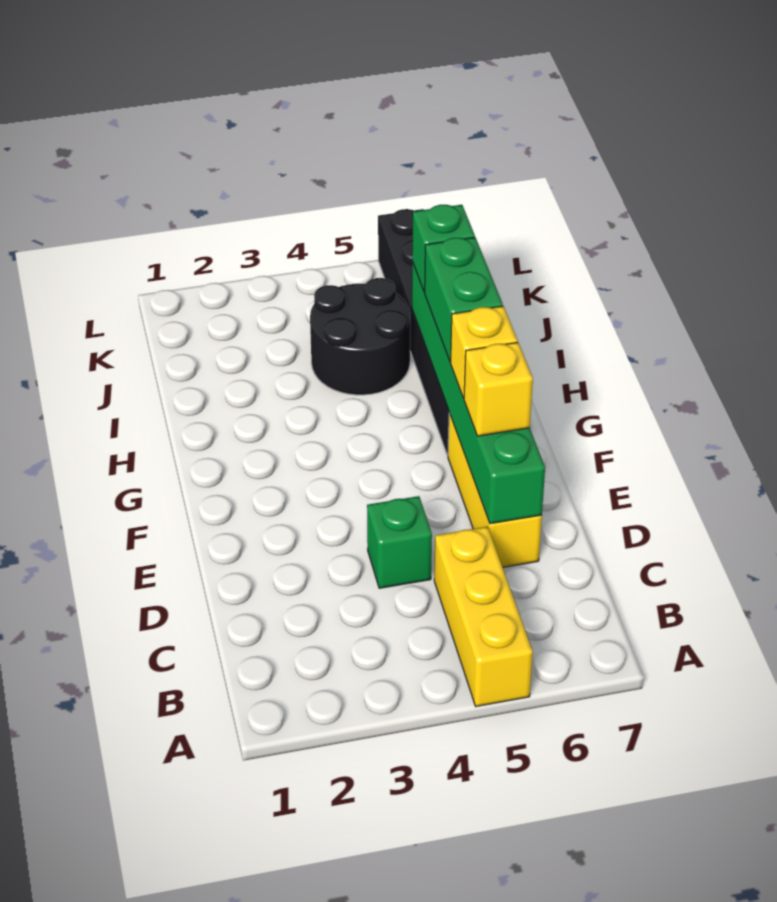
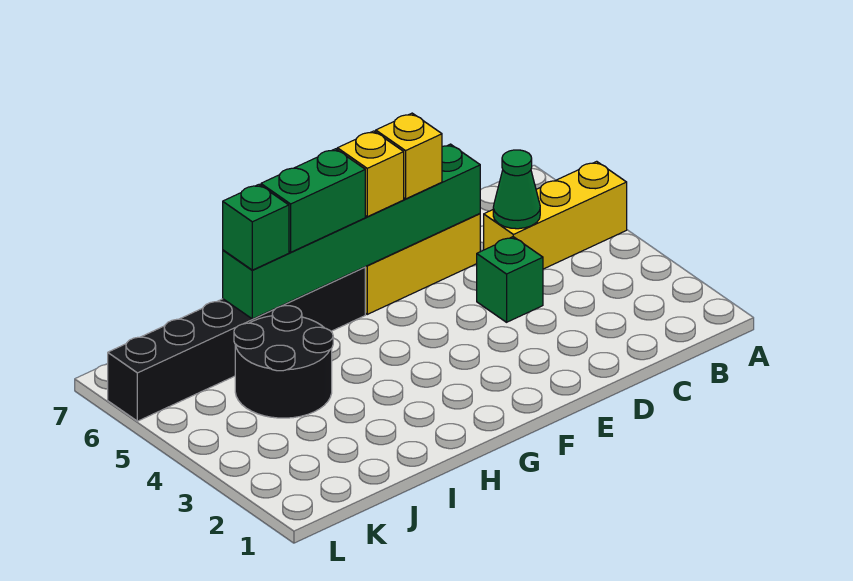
none -> green 1x1 cone [493,150,540,229]

